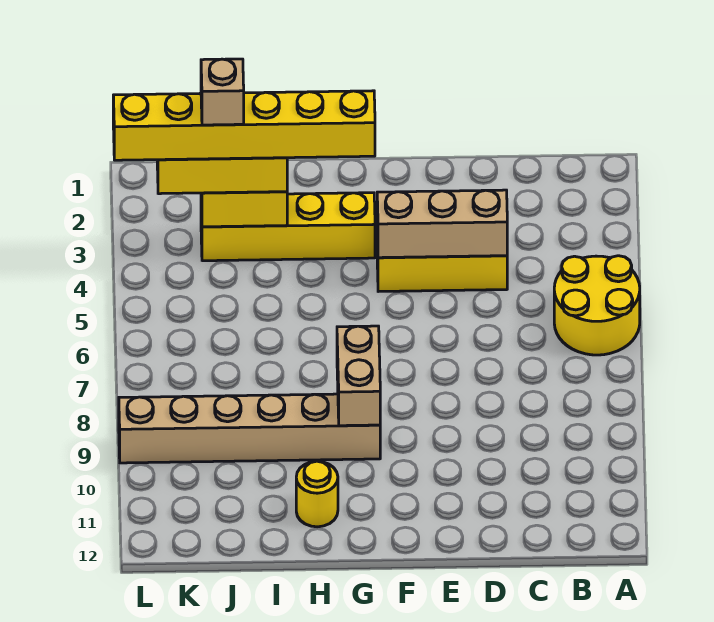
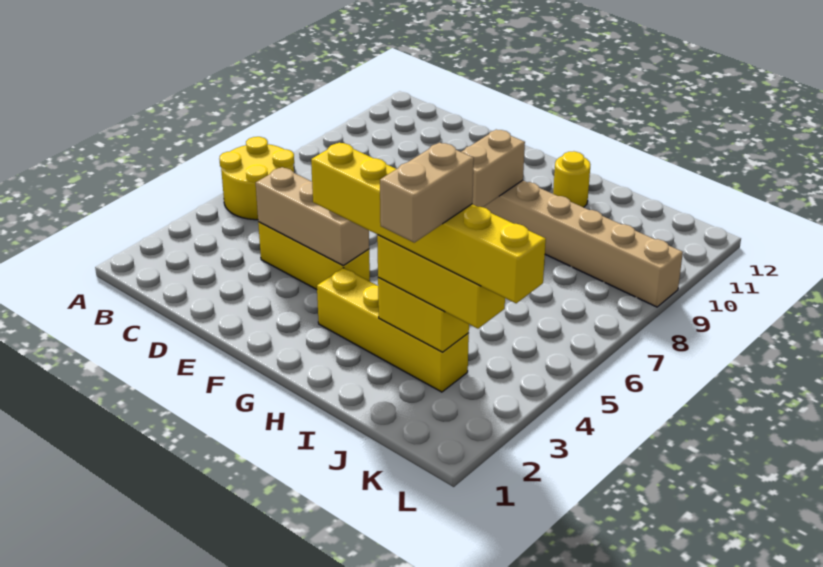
tan 1x1 brick [201,59,244,125] -> tan 1x2 brick [380,143,474,243]

